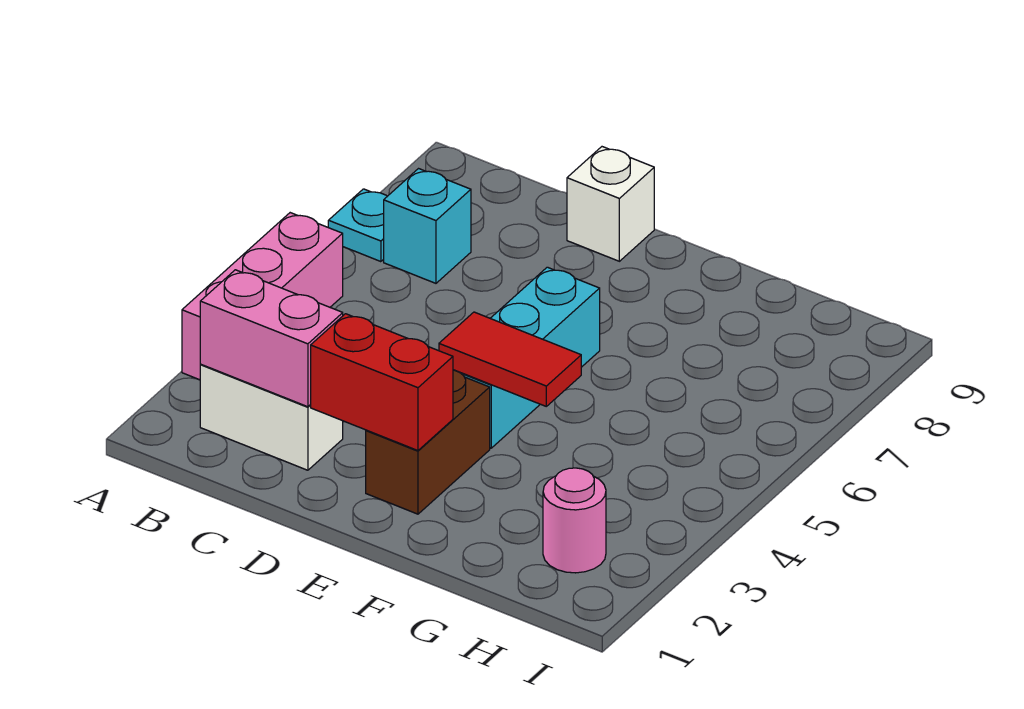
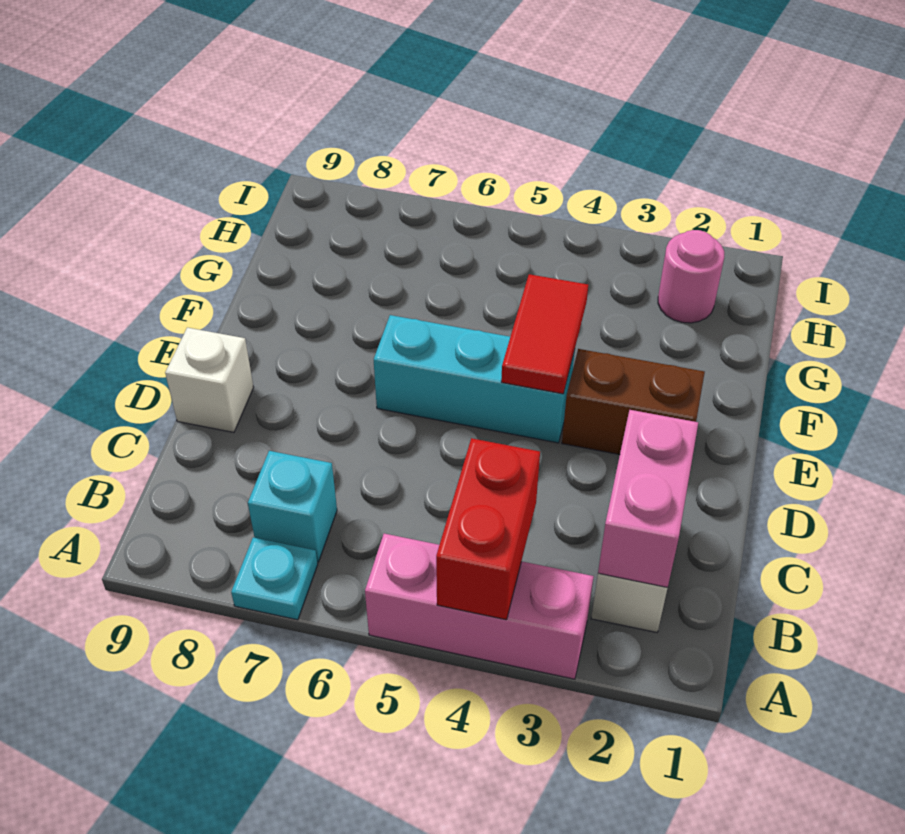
red 1x2 brick [311,314,453,451] -> red 1x2 brick moved to [436,438,540,620]

